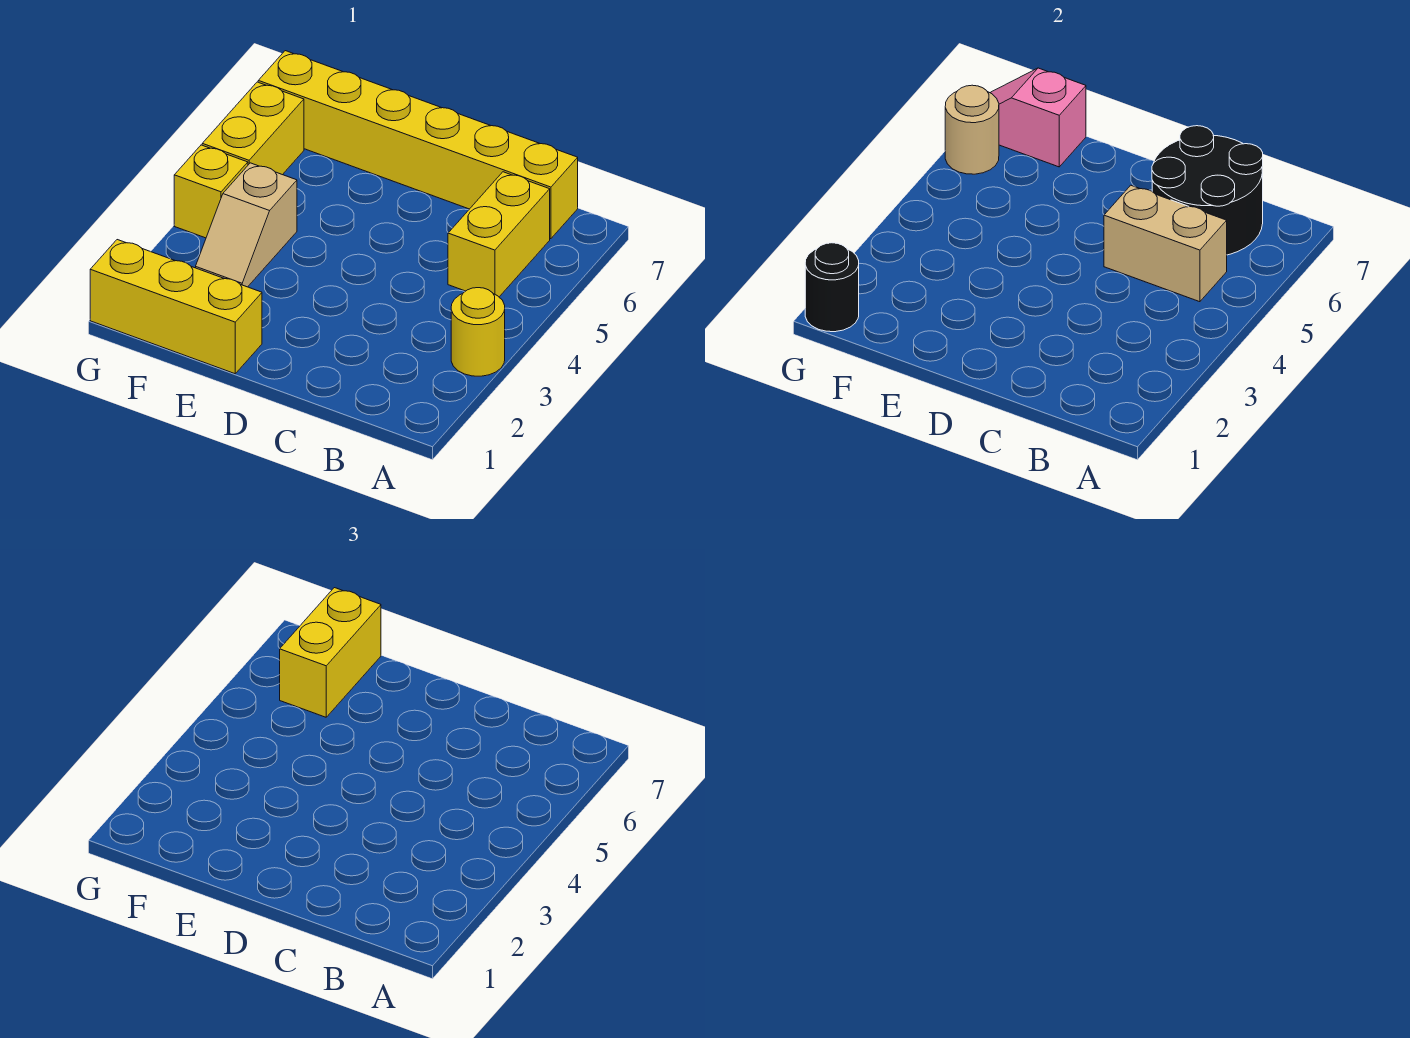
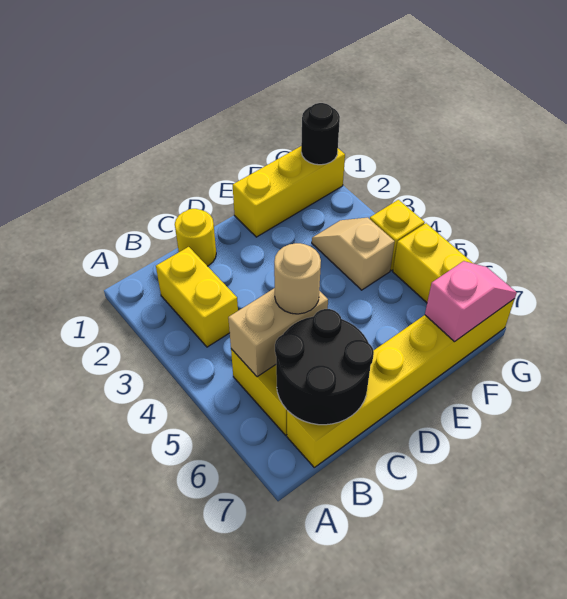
yellow 1x1 round brick [451,288,505,376] -> yellow 1x1 round brick moved to [175,209,216,266]
yellow 1x2 brick [280,588,381,717] -> yellow 1x2 brick moved to [156,247,238,347]
tan 1x1 round brick [945,85,999,174] -> tan 1x1 round brick moved to [274,243,321,314]

